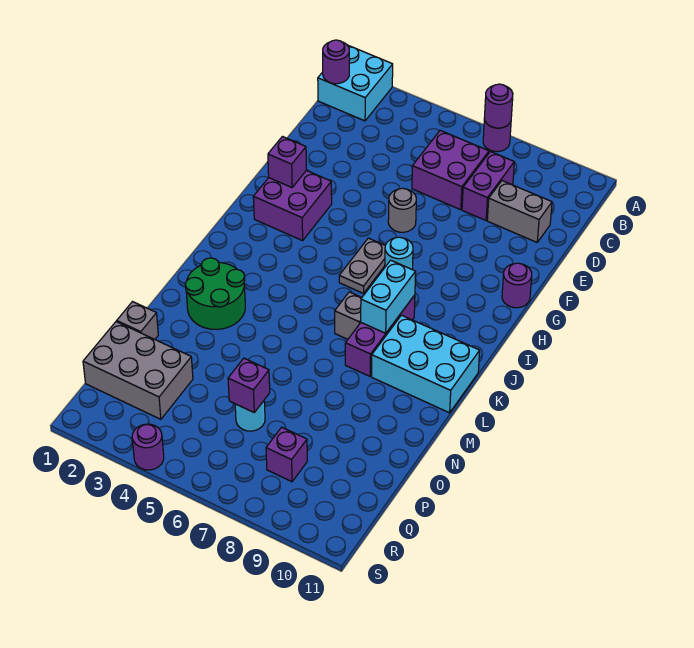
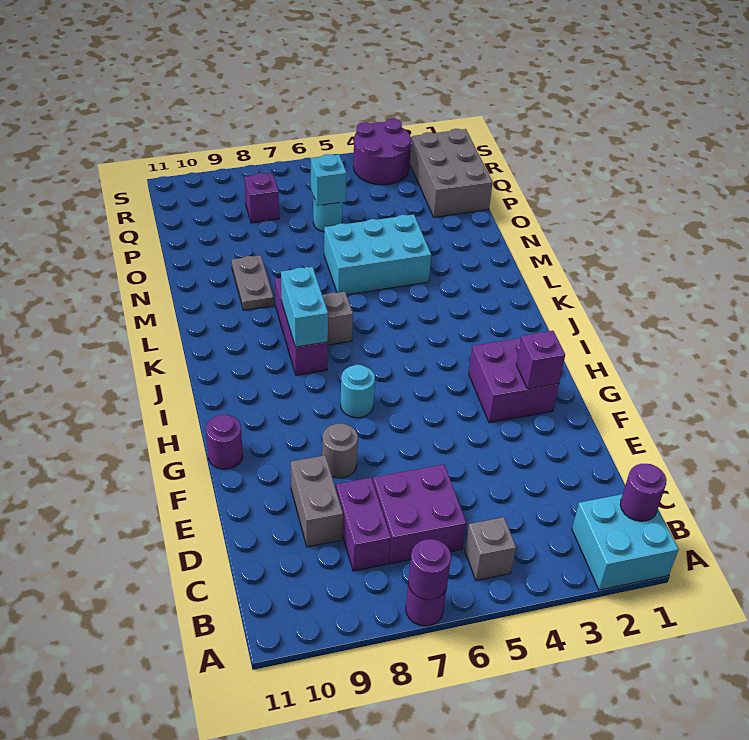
grey 1x2 brick [487,181,552,242] -> grey 1x2 brick turned to [291,455,343,547]
grey 1x1 round brick [388,188,416,232] -> grey 1x1 round brick moved to [322,424,358,478]
grey 1x2 plate [339,238,385,293] -> grey 1x2 plate moved to [232,255,274,310]
cyan 2x3 brick [372,315,480,413] -> cyan 2x3 brick moved to [324,214,431,295]
green 2x2 round brick [185,258,245,329] -> none
grey 1x1 brick [117,302,158,339] -> grey 1x1 brick moved to [465,517,516,580]
grey 2x3 brick [83,322,193,419] -> grey 2x3 brick turned to [410,129,493,217]
purple 1x1 brick [228,358,270,412] -> cyan 1x1 brick [311,154,347,206]
purple 1x1 round brick [132,424,164,470] -> purple 2x2 round brick [353,119,411,185]

